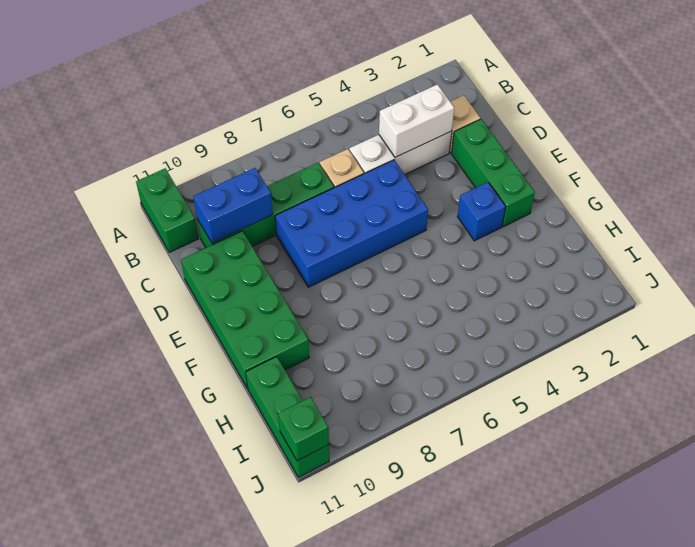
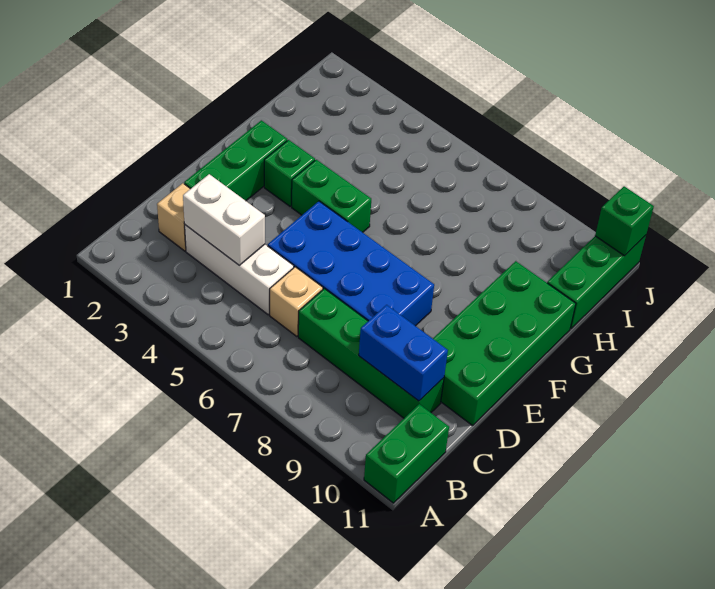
blue 1x1 brick [458,182,506,241] -> green 1x1 brick [264,140,315,206]
none -> green 1x2 brick [292,160,371,232]

